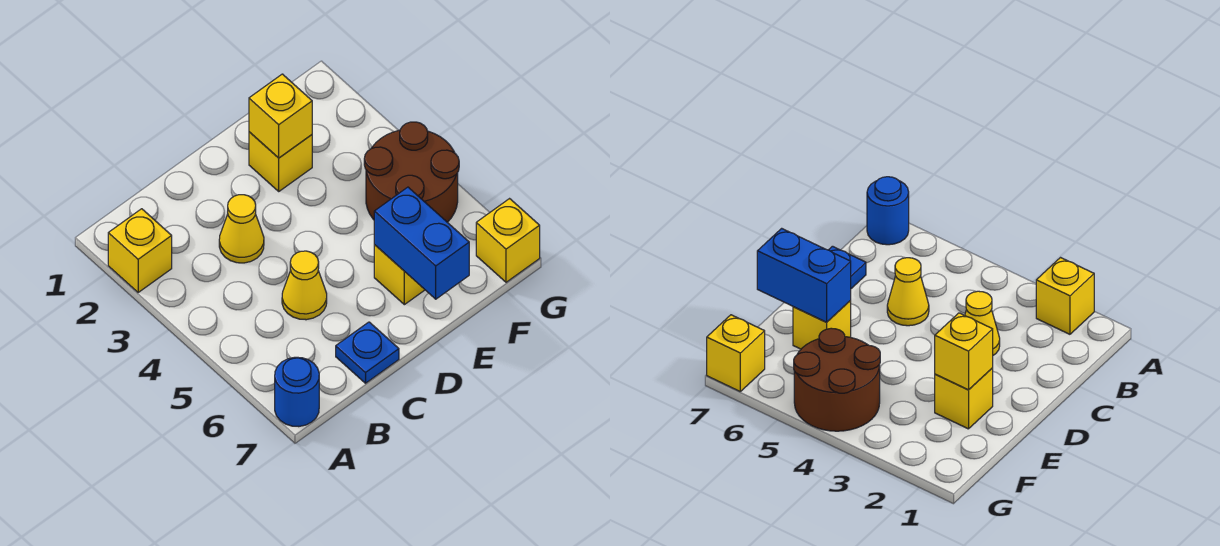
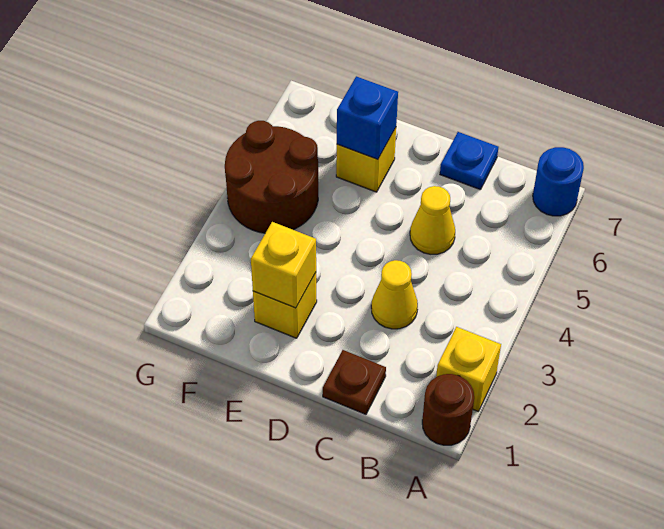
none -> brown 1x1 round brick [422,374,474,445]
none -> brown 1x1 plate [323,350,386,414]
blue 1x2 brick [374,187,469,299] -> blue 1x1 brick [337,76,398,159]
yellow 1x1 brick [476,199,540,282] -> none

